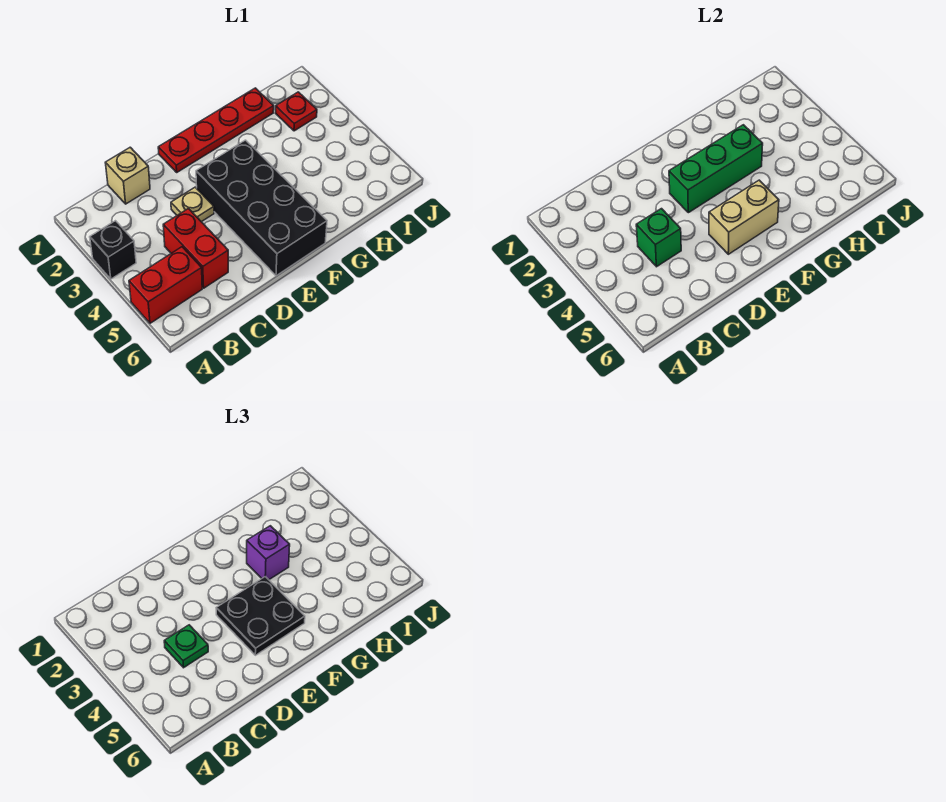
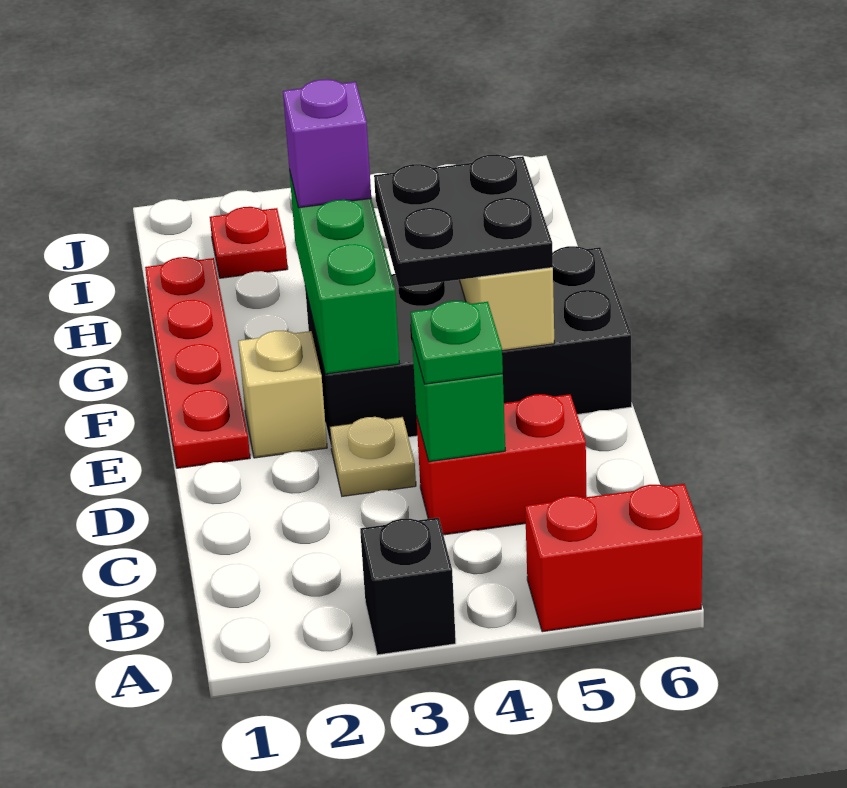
red 1x2 brick [129,247,202,323] -> red 1x2 brick turned to [525,484,702,632]
tan 1x1 brick [105,147,150,204] -> tan 1x1 brick moved to [238,330,327,458]

